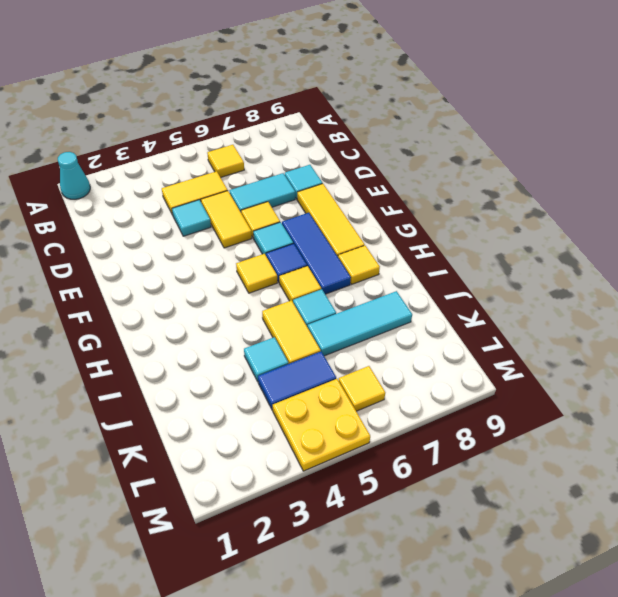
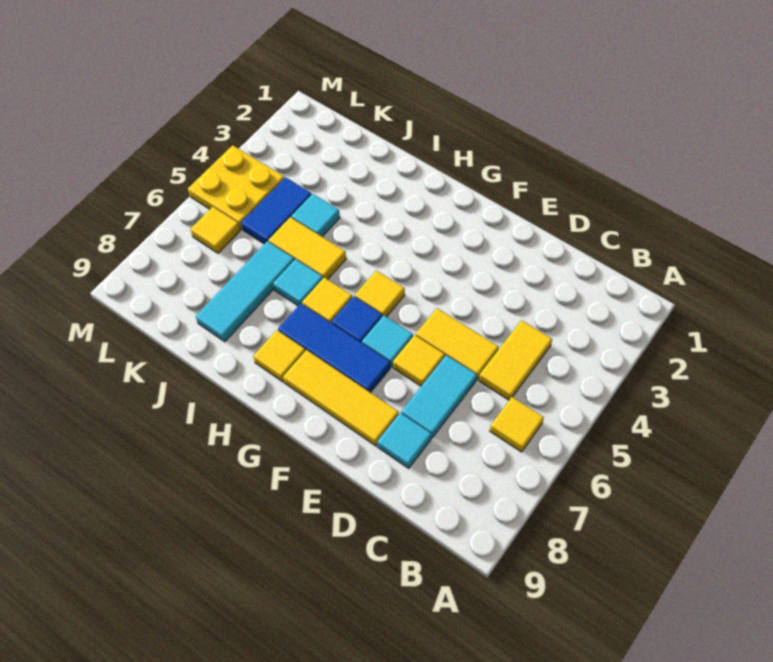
cyan 1x1 cone [58,152,90,199] -> none
cyan 1x1 tile [172,200,211,236] -> none

